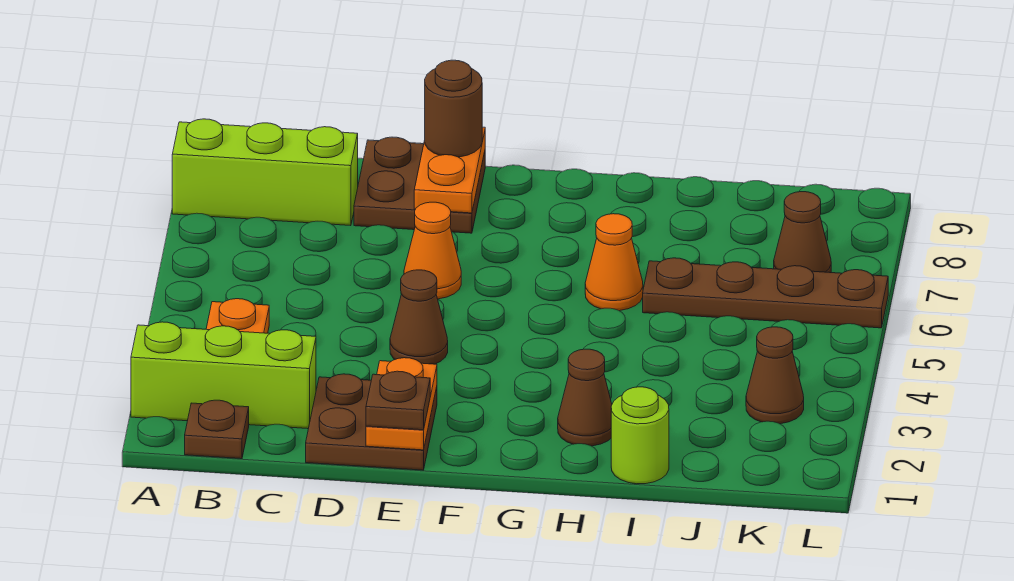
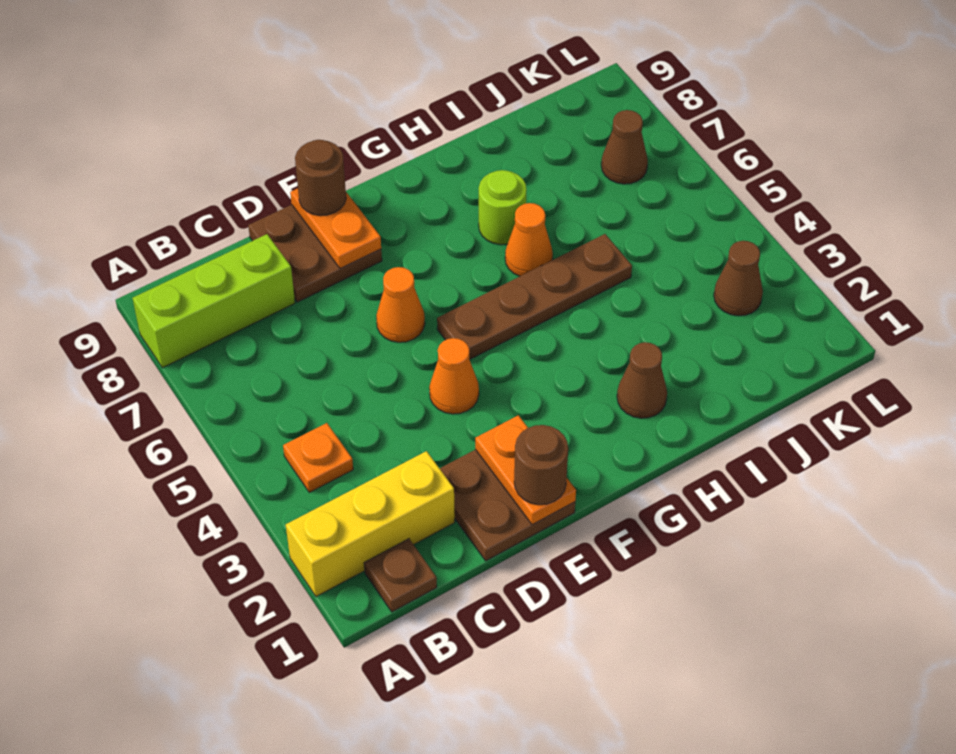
lime 1x3 brick [131,322,316,429] -> yellow 1x3 brick [286,451,455,597]
brown 1x1 plate [366,371,430,430] -> brown 1x1 round brick [514,425,568,505]
brown 1x1 cone [390,270,448,364] -> orange 1x1 cone [429,338,479,414]
lime 1x1 round brick [611,387,669,484] -> lime 1x1 round brick moved to [479,170,526,245]
brown 1x4 plate [643,258,888,328] -> brown 1x4 plate moved to [437,234,632,360]

